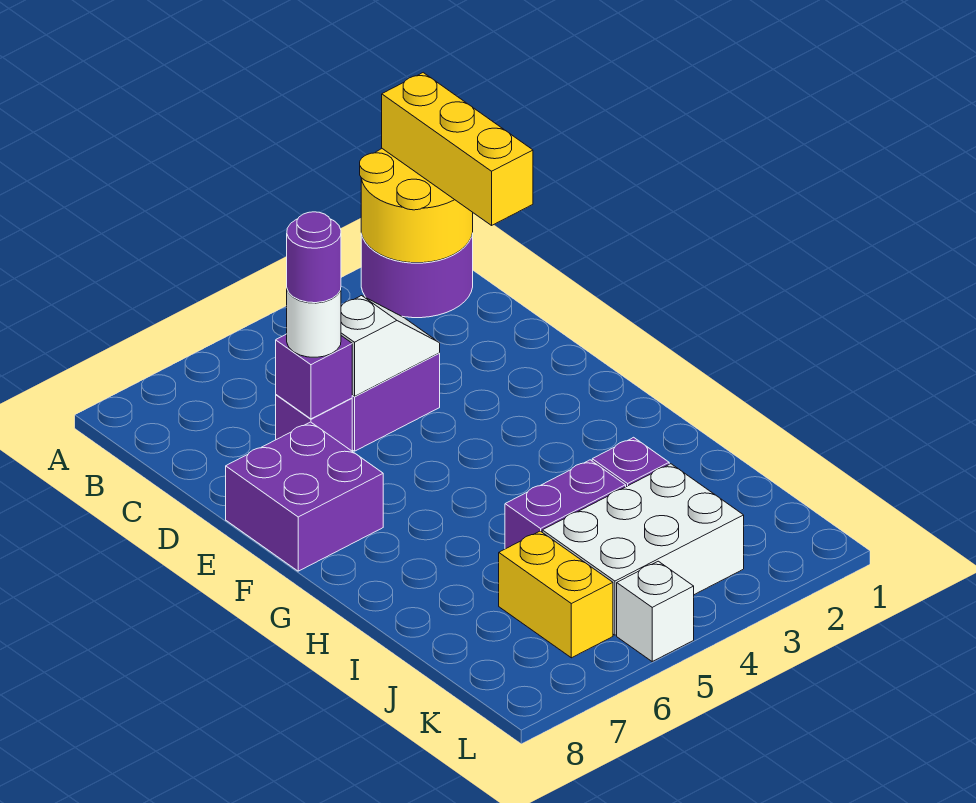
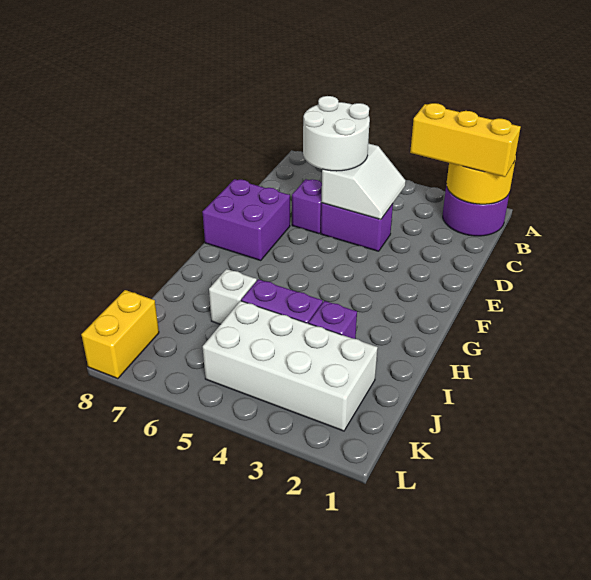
yellow 1x3 brick [382,73,533,225] -> yellow 1x3 brick turned to [410,103,521,177]
white 1x2 slope [341,296,440,396] -> white 2x2 slope [321,143,406,220]
purple 1x1 brick [276,334,352,419] -> none
white 1x1 round brick [287,290,341,357] -> white 2x2 round brick [303,96,370,171]
purple 1x1 round brick [287,212,341,303] -> none
white 2x3 brick [542,464,744,635] -> white 2x4 brick [203,301,378,431]
yellow 1x2 brick [499,531,613,658] -> yellow 1x2 brick moved to [81,290,159,379]
white 1x1 brick [617,561,694,661] -> white 1x1 brick moved to [209,269,257,324]

